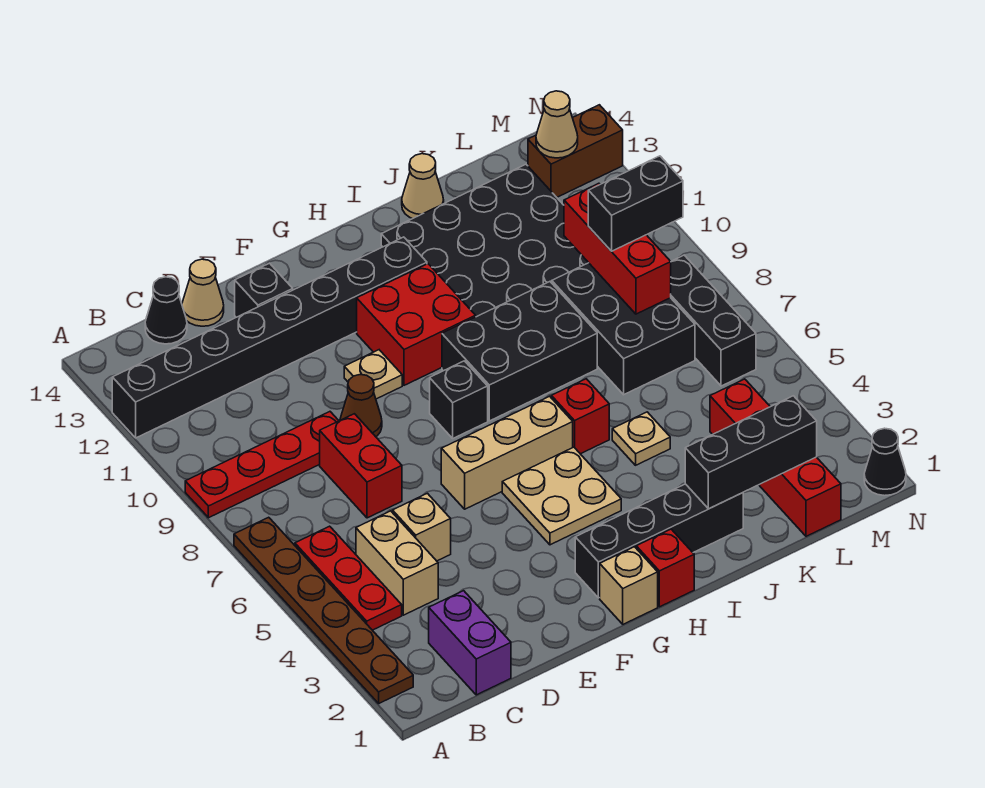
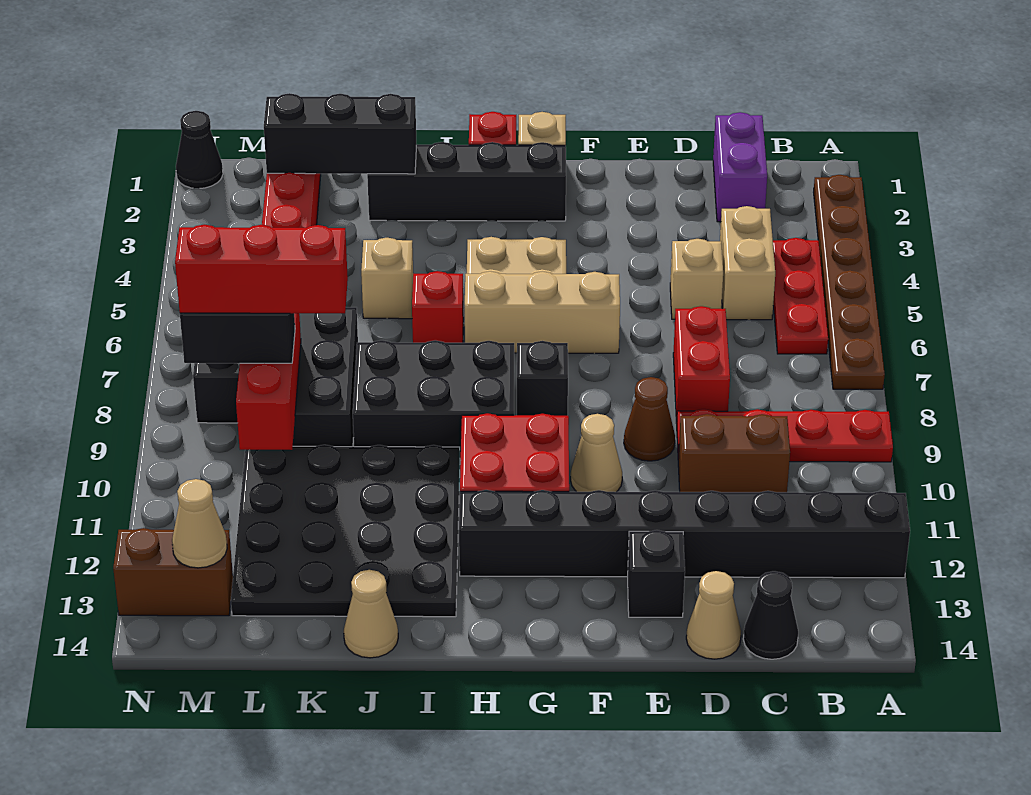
none -> brown 1x2 brick [678,414,790,492]
tan 1x1 plate [344,350,402,399] -> tan 1x1 cone [571,414,622,492]
tan 1x1 plate [612,412,670,465] -> tan 1x1 brick [361,238,413,319]
none -> red 1x3 brick [175,225,348,313]

